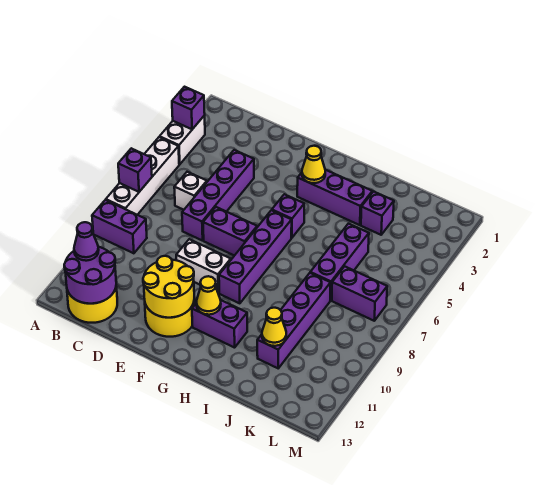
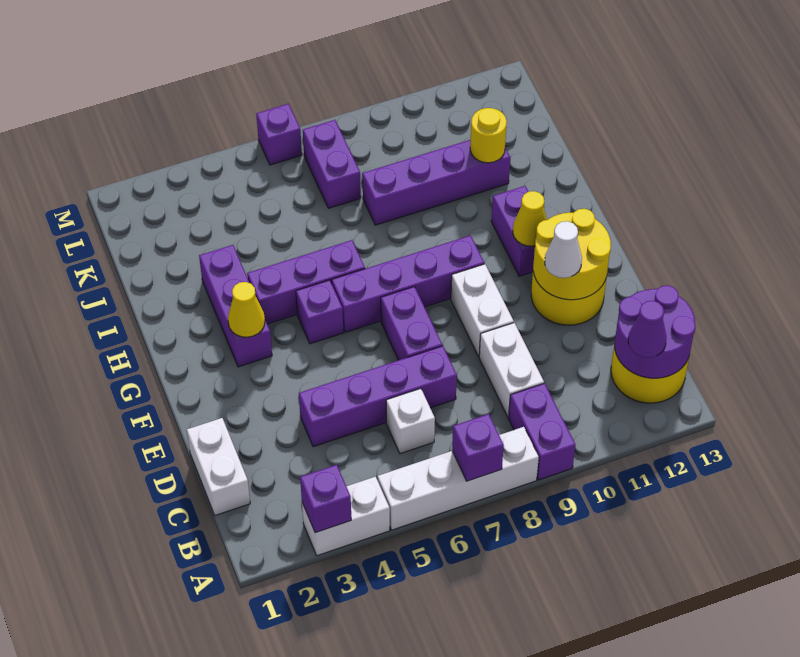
none -> white 1x2 brick [187,418,250,515]
none -> white 1x2 brick [479,323,544,417]
none -> white 1x1 cone [545,221,582,278]
purple 1x1 brick [361,192,394,235] -> purple 1x1 brick moved to [256,104,302,165]
purple 1x3 brick [310,224,369,300] -> purple 1x3 brick moved to [247,240,365,324]
yellow 1x1 cone [262,308,286,346] -> yellow 1x1 round brick [470,108,507,163]

